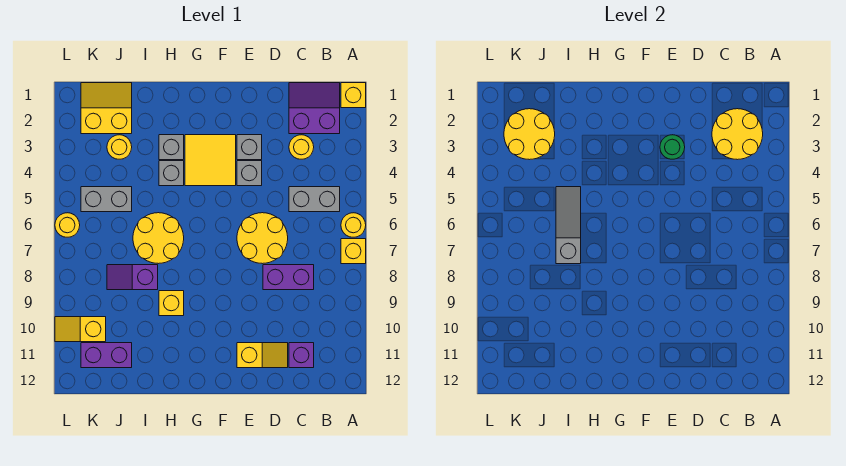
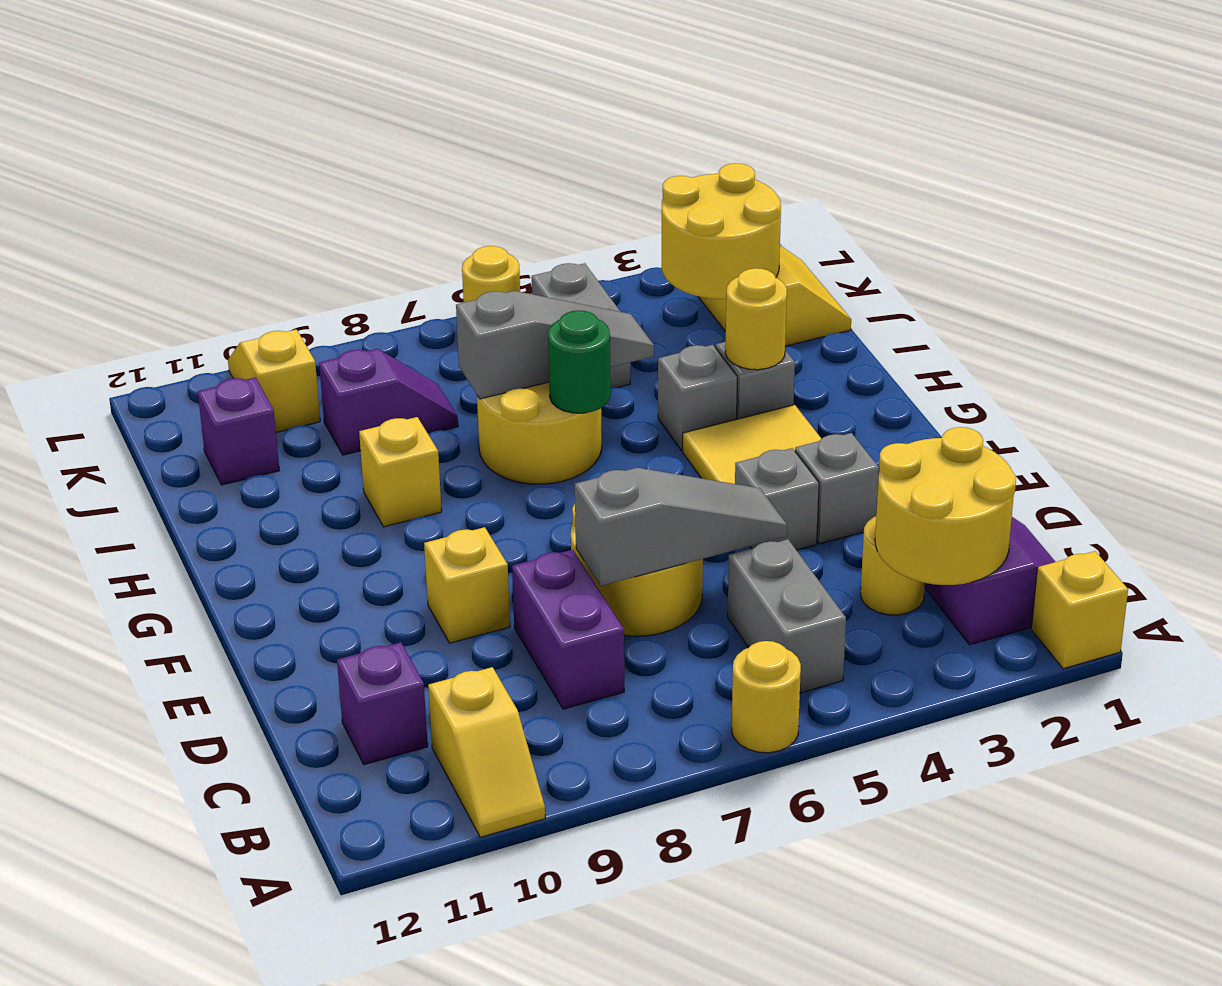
yellow 1x1 brick [341,239,366,264] -> yellow 1x1 brick moved to [424,527,510,643]
none -> grey 1x3 slope [575,468,787,586]
yellow 1x2 slope [237,343,288,368] -> yellow 1x2 slope moved to [428,667,545,837]
green 1x1 round brick [660,135,685,159] -> green 1x1 round brick moved to [548,310,611,413]
purple 1x2 slope [107,265,158,290] -> purple 1x2 slope turned to [319,349,458,455]
yellow 1x1 round brick [107,135,132,159] -> yellow 1x1 round brick moved to [725,268,787,370]
purple 1x2 brick [81,343,132,368] -> purple 1x1 brick [198,377,280,485]

